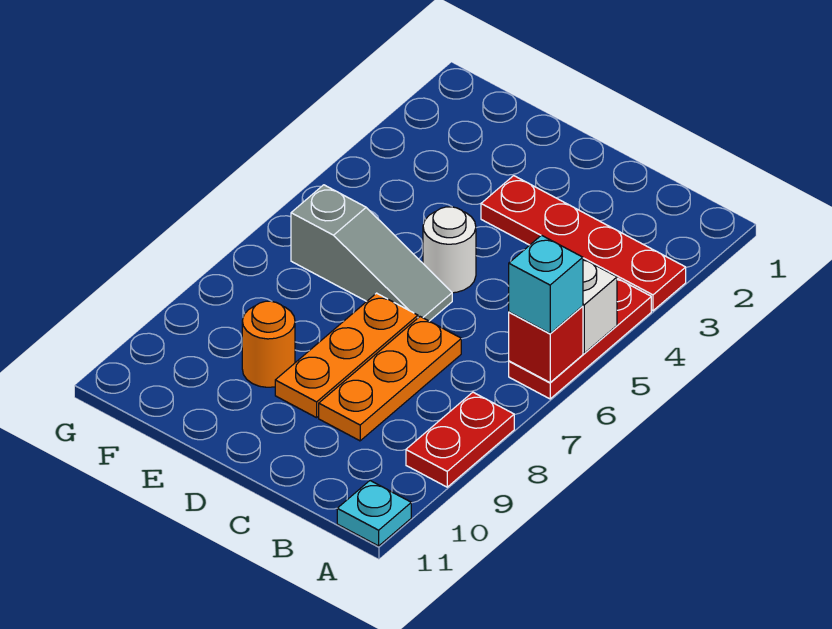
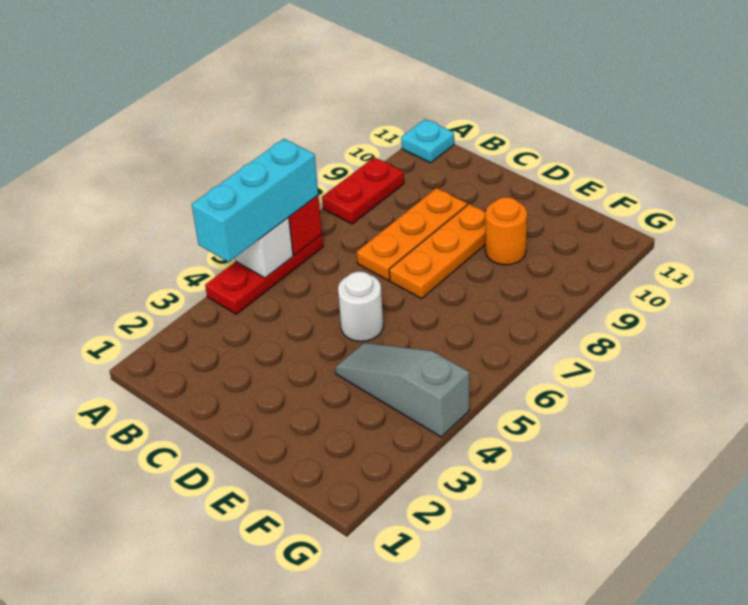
red 1x4 plate [481,176,686,311] -> none
cyan 1x1 brick [509,235,583,334] -> cyan 1x3 brick [192,139,318,262]
grey 1x3 slope [291,185,452,321] -> grey 1x3 slope moved to [335,343,470,437]

